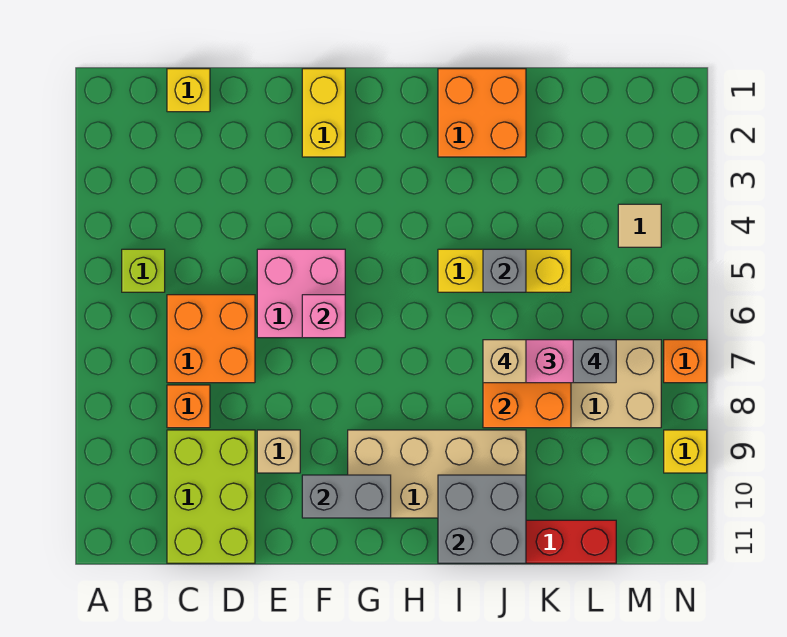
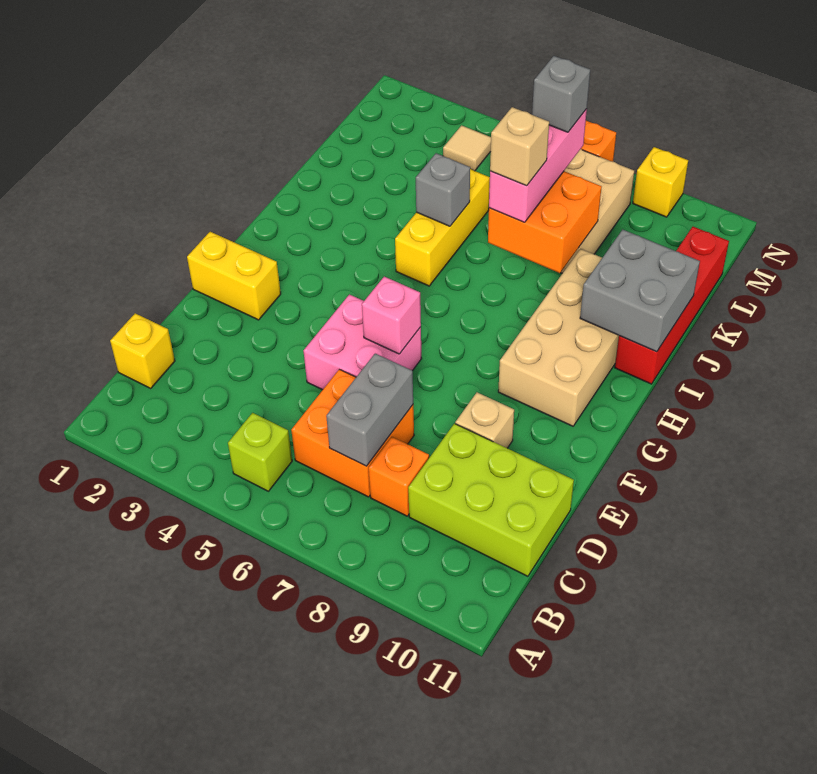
grey 1x2 brick [302,475,391,518] -> grey 1x2 brick moved to [326,354,413,466]
orange 2x2 brick [438,69,526,157] -> none

